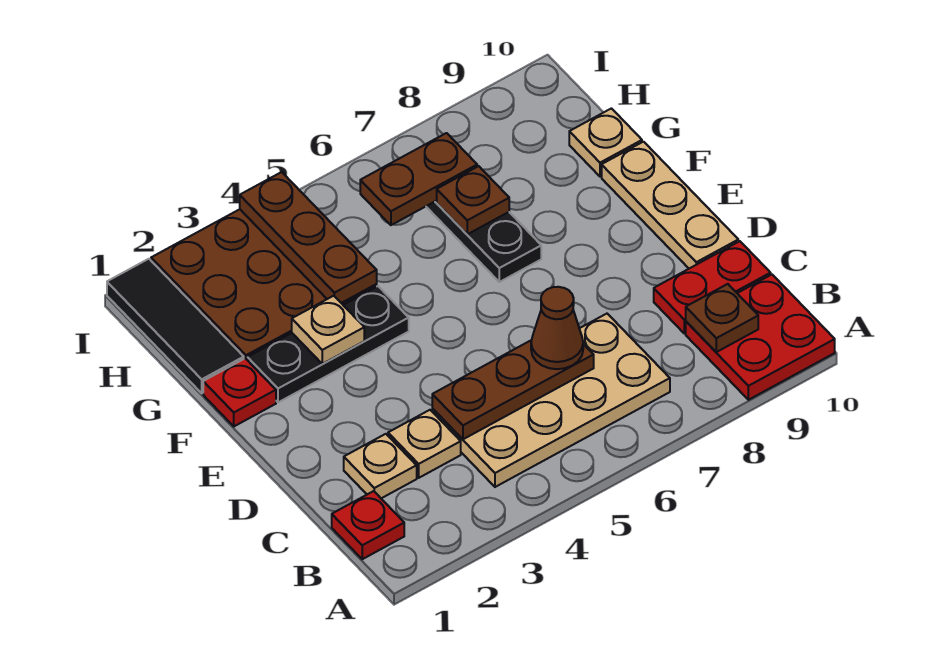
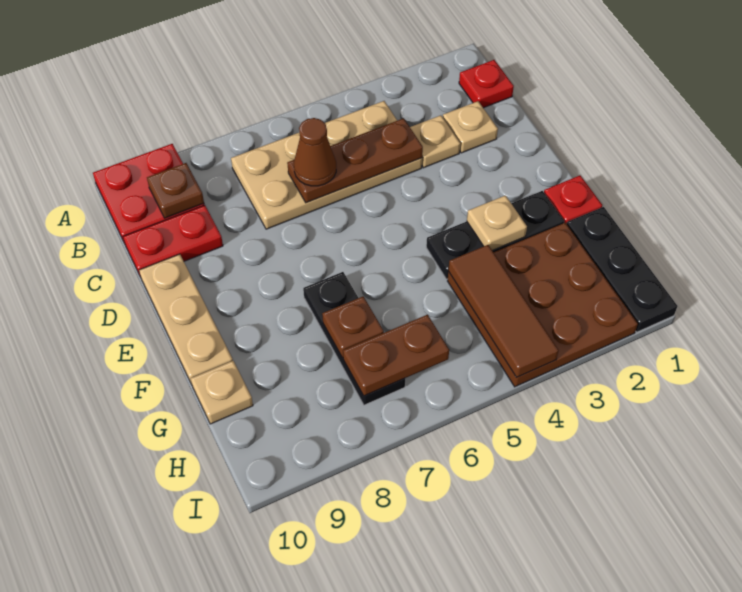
black 1x3 tile [107,259,244,393] -> black 1x3 plate [567,207,678,332]
brown 1x3 plate [240,172,377,303] -> brown 1x3 tile [448,245,559,378]

